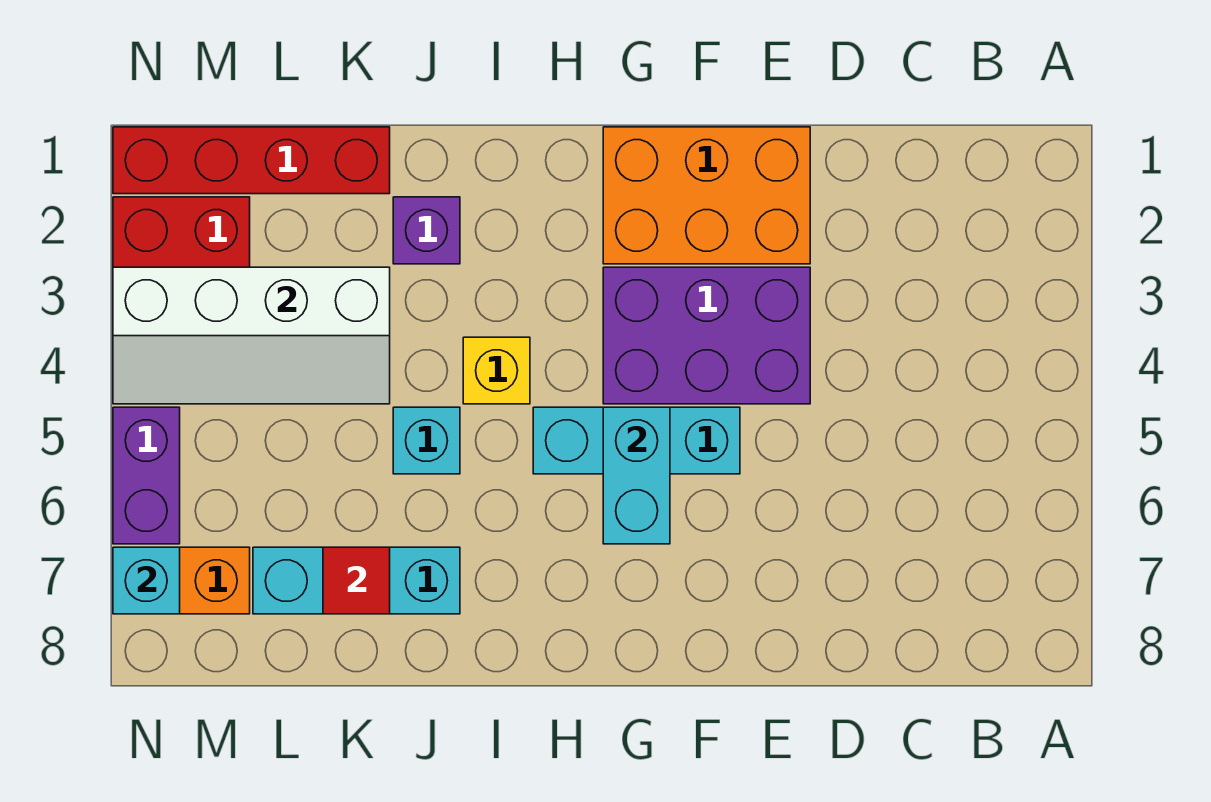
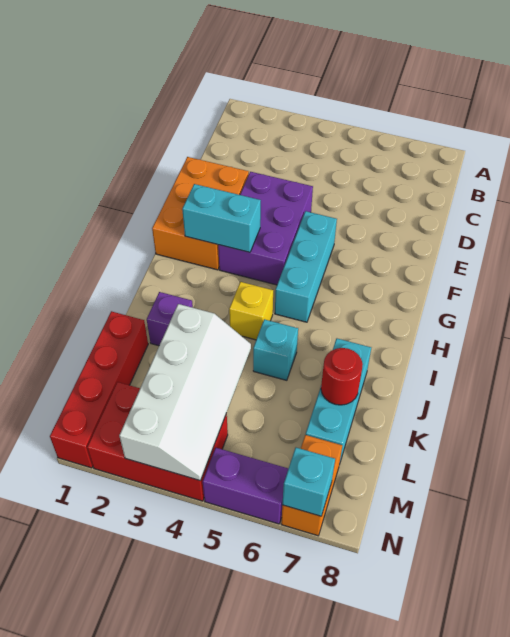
cyan 1x2 brick [603,407,670,544] -> cyan 1x2 brick moved to [182,184,261,252]
red 1x1 tile [323,547,390,614] -> red 1x1 round brick [321,348,363,405]

